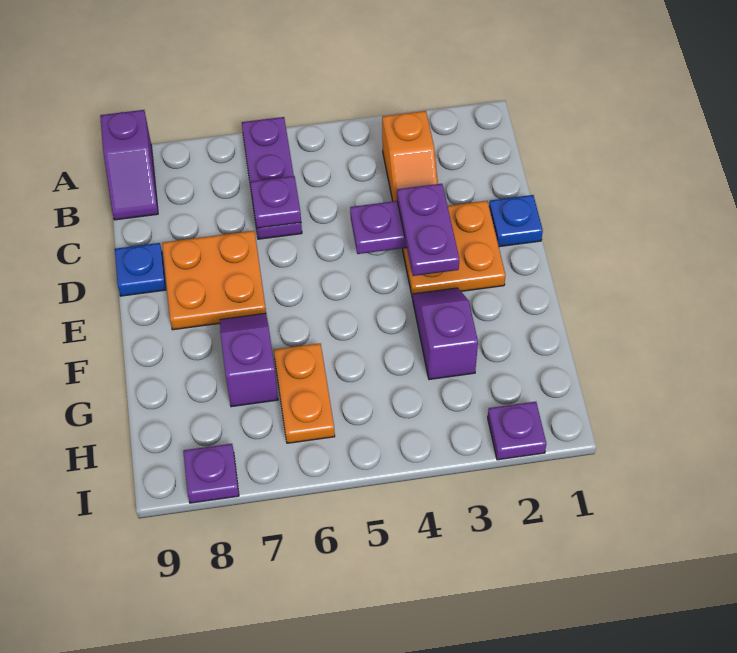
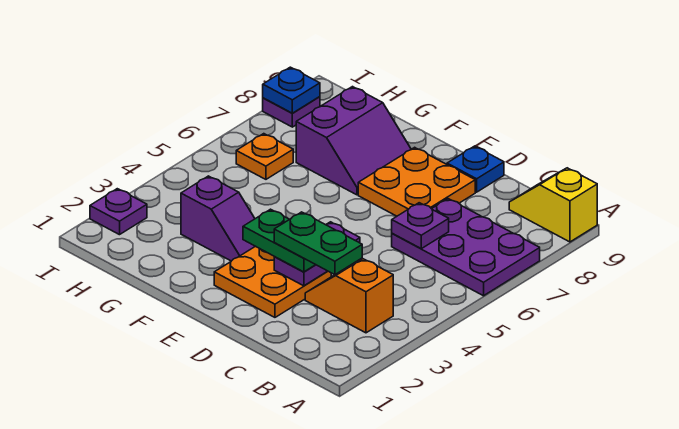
purple 1x3 plate [242,117,302,239] -> purple 2x3 plate [392,199,540,296]
purple 1x2 slope [100,110,158,220] -> yellow 1x2 slope [509,168,597,242]
none -> green 1x2 plate [274,212,362,275]
blue 1x1 plate [489,195,543,247] -> blue 1x1 plate moved to [263,67,320,113]
purple 1x2 plate [397,184,459,276] -> green 1x2 plate [243,209,316,272]
purple 1x2 slope [220,313,278,407] -> purple 2x2 slope [296,87,411,195]
orange 1x2 plate [274,343,335,443] -> orange 1x1 plate [236,134,293,179]

